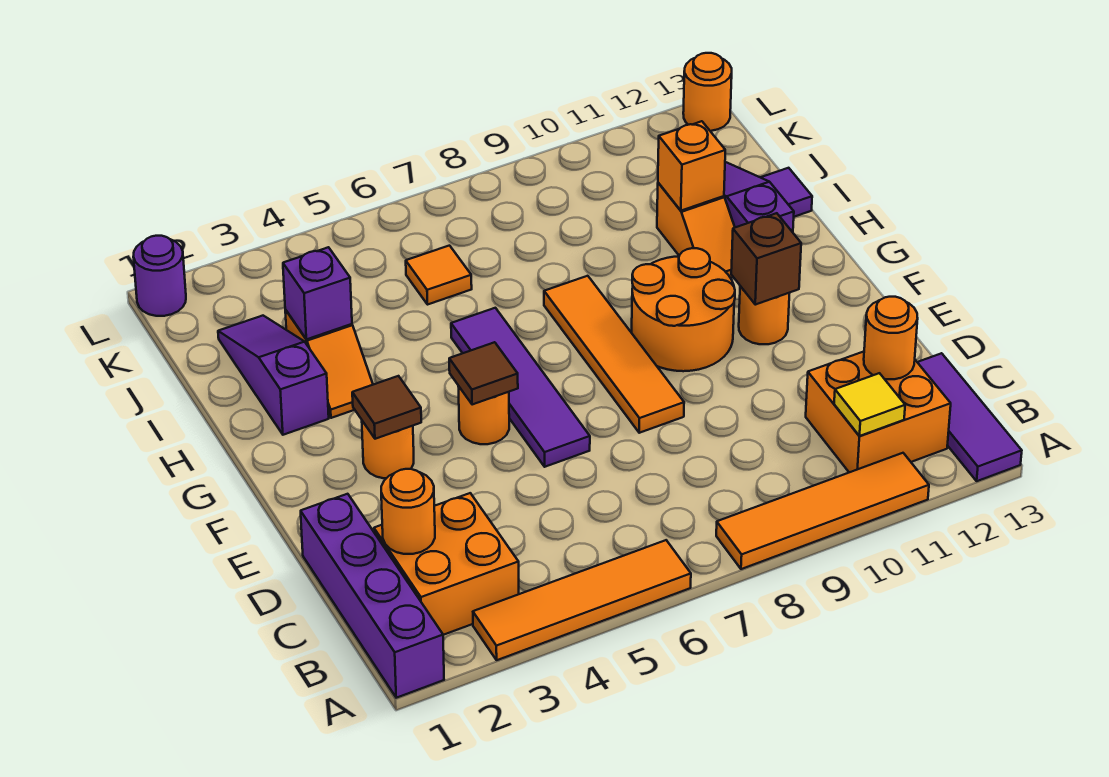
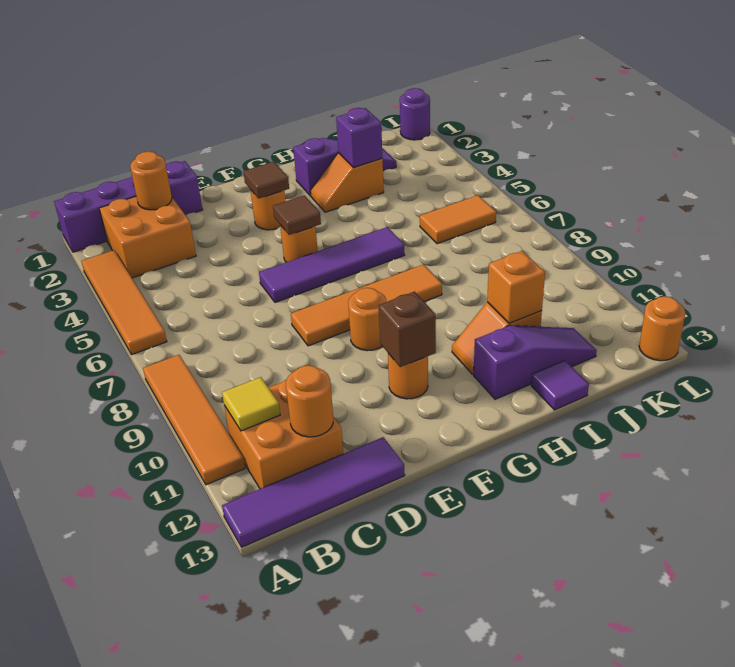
purple 1x3 tile [917,353,1022,481] -> purple 1x4 tile [222,437,405,547]
orange 2x2 round brick [632,248,735,371] -> orange 1x1 round brick [348,288,386,351]
orange 1x1 tile [406,246,472,305] -> orange 1x2 tile [420,195,496,244]

